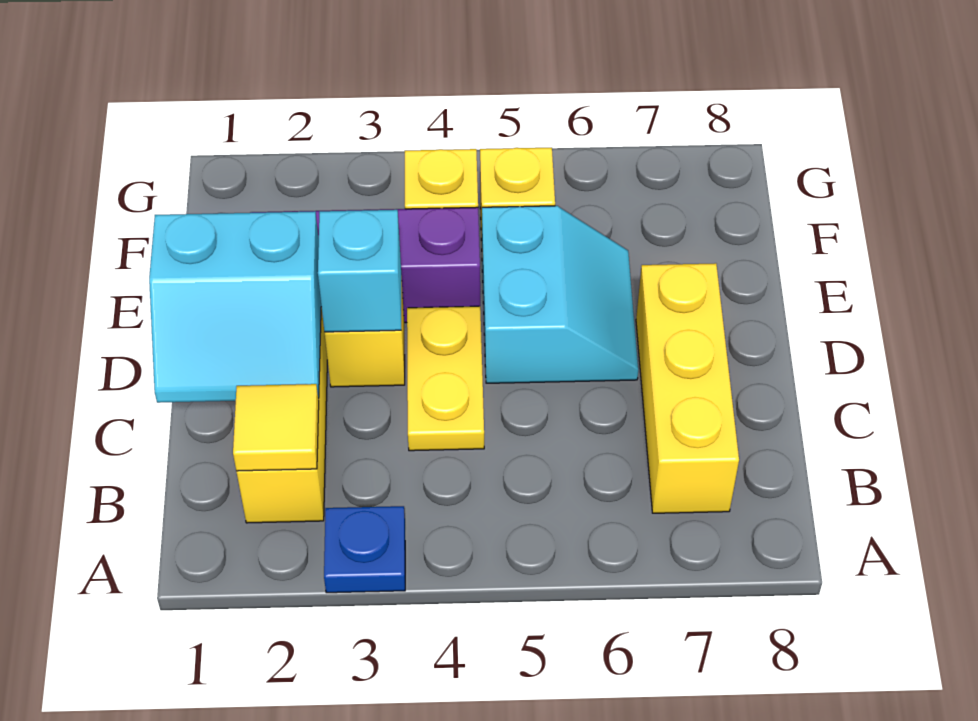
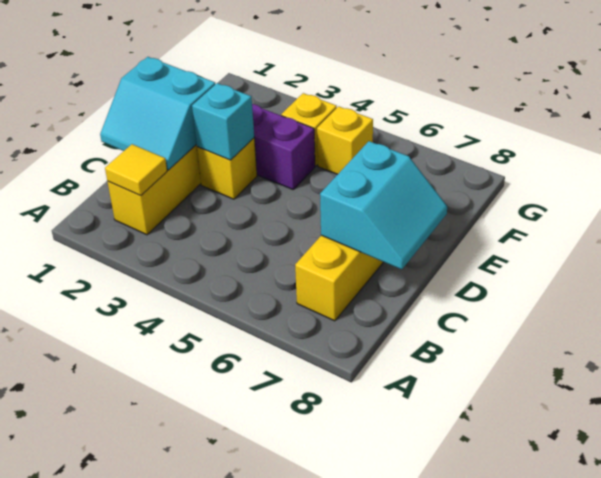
blue 1x1 plate [324,506,405,593] -> none
yellow 1x2 plate [407,306,484,451] -> none
cyan 2x2 slope [482,206,638,383] -> cyan 2x2 slope moved to [320,141,447,270]

